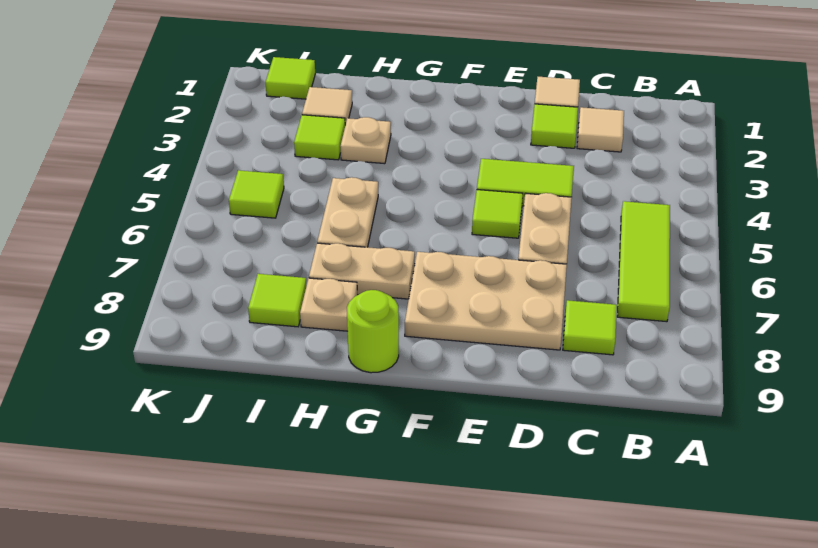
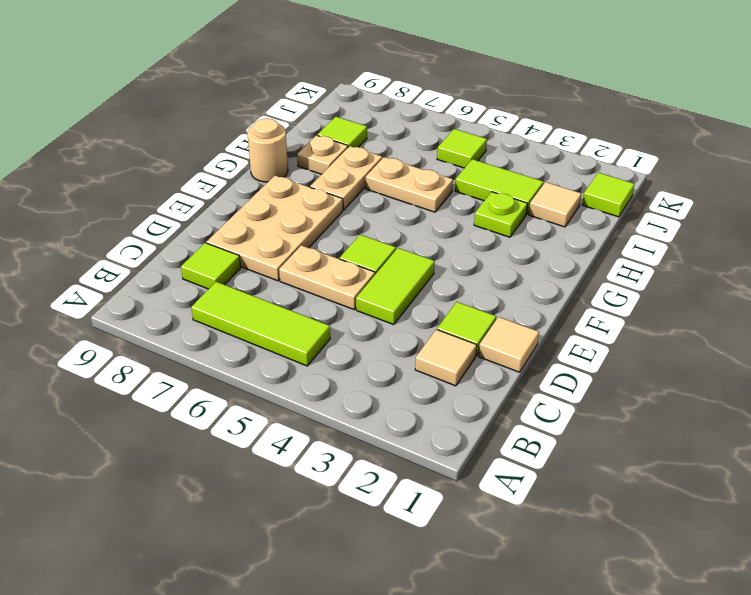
lime 1x1 round brick [347,290,399,373] -> tan 1x1 round brick [247,118,288,182]
tan 1x1 plate [340,117,391,164] -> lime 1x1 plate [474,192,527,237]
lime 1x1 tile [294,115,345,160] -> lime 1x2 tile [455,159,543,215]

